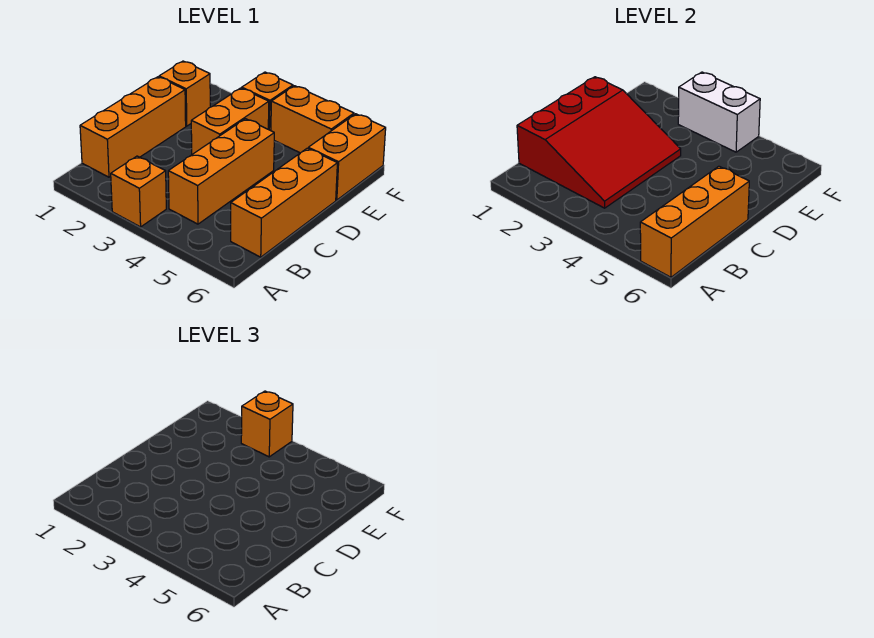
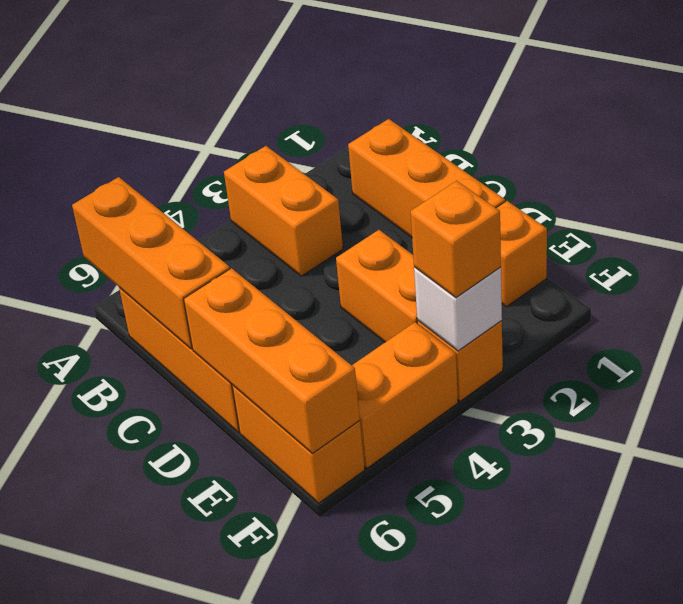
orange 1x1 brick [111,156,166,227] -> orange 1x2 brick [224,146,343,276]
red 3x3 slope [517,77,681,208] -> none
orange 1x3 brick [168,119,274,224] -> orange 1x3 brick moved to [184,268,360,453]
white 1x2 brick [678,72,760,152] -> white 1x1 brick [414,267,502,351]

